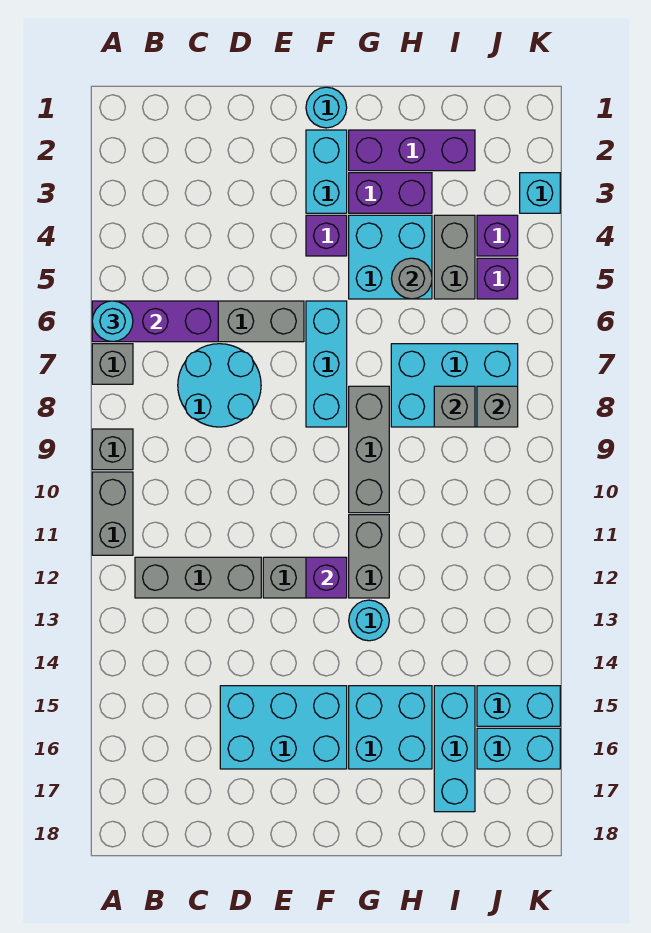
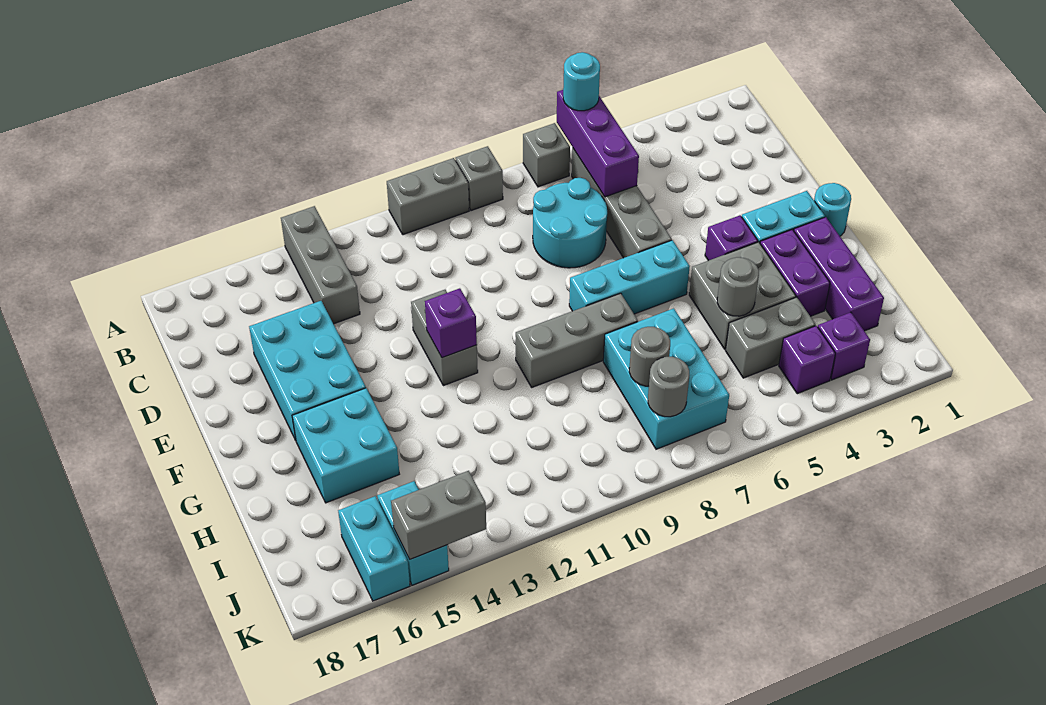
grey 1x3 brick [135,557,261,598] -> grey 1x3 brick moved to [281,206,360,324]
cyan 2x2 brick [349,215,432,299] -> grey 2x2 brick [689,242,796,349]
grey 1x2 brick [349,515,389,598] -> grey 1x2 brick moved to [391,471,486,559]
cyan 1x1 round brick [349,600,389,641] -> none
grey 1x1 brick [434,386,475,427] -> grey 1x1 round brick [629,327,670,386]
cyan 1x3 brick [434,686,475,812] -> none
purple 1x1 brick [477,258,518,299] -> purple 1x1 brick moved to [818,312,870,380]
grey 1x1 brick [477,386,518,427] -> grey 1x1 round brick [648,357,690,417]
cyan 1x1 brick [520,173,560,213] -> none

